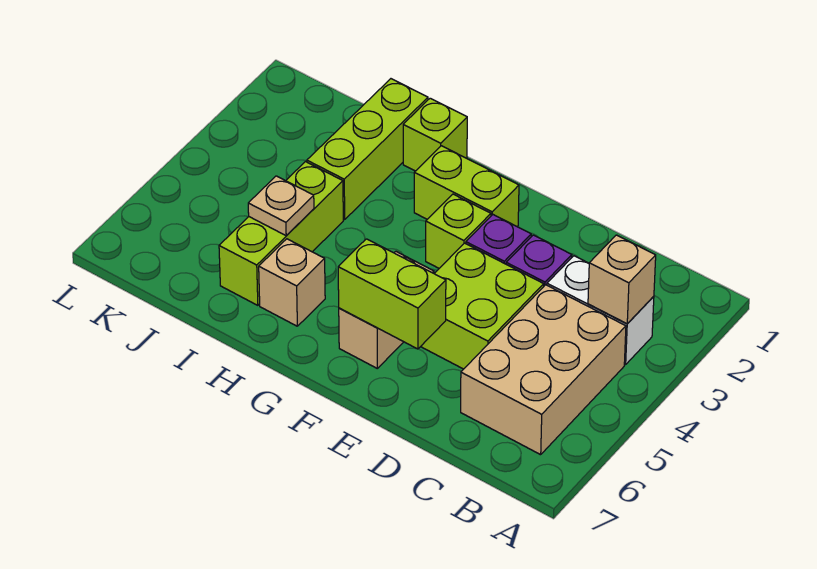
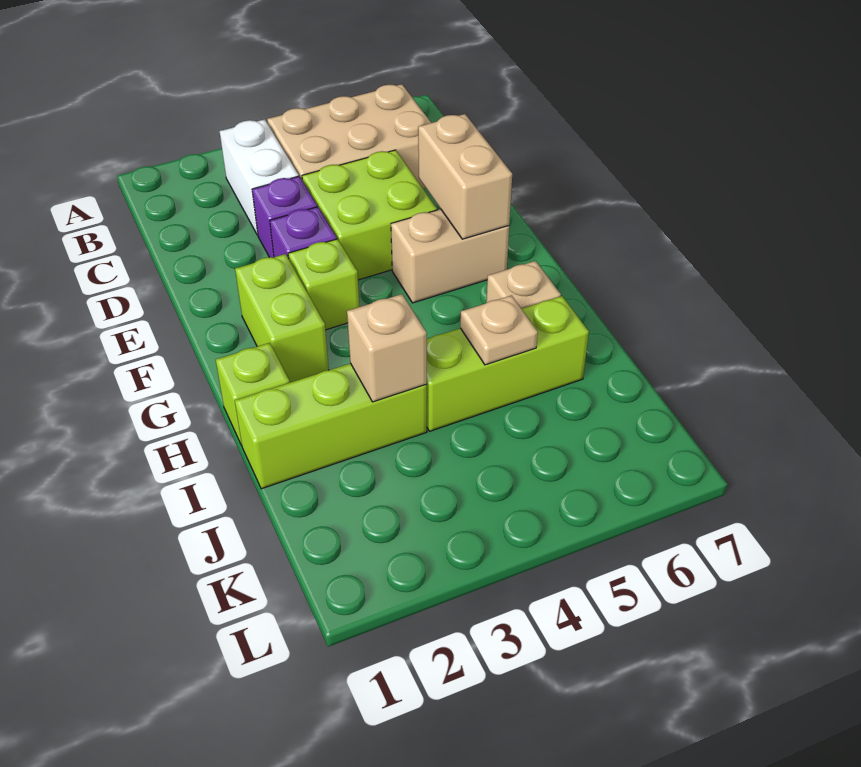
tan 1x1 brick [588,235,656,324] -> tan 1x1 brick moved to [347,294,427,402]
lime 1x2 brick [338,239,446,349] -> tan 1x2 brick [418,114,512,239]

